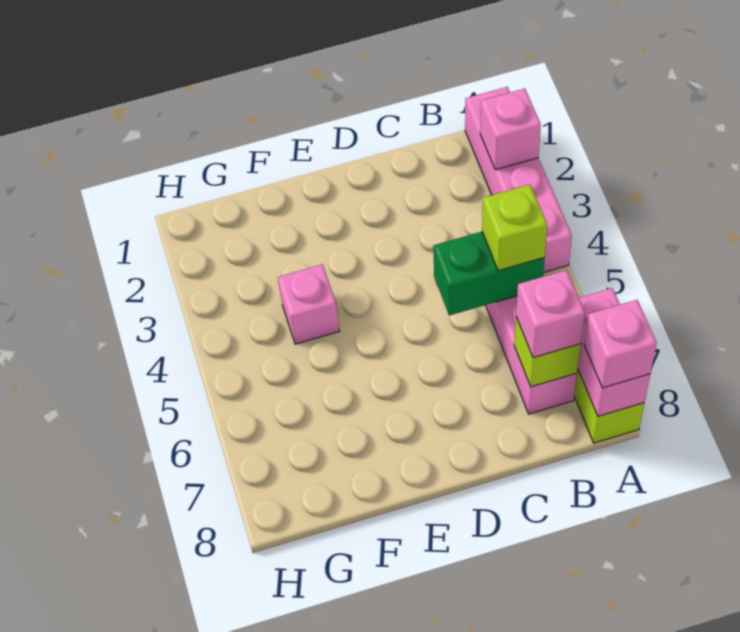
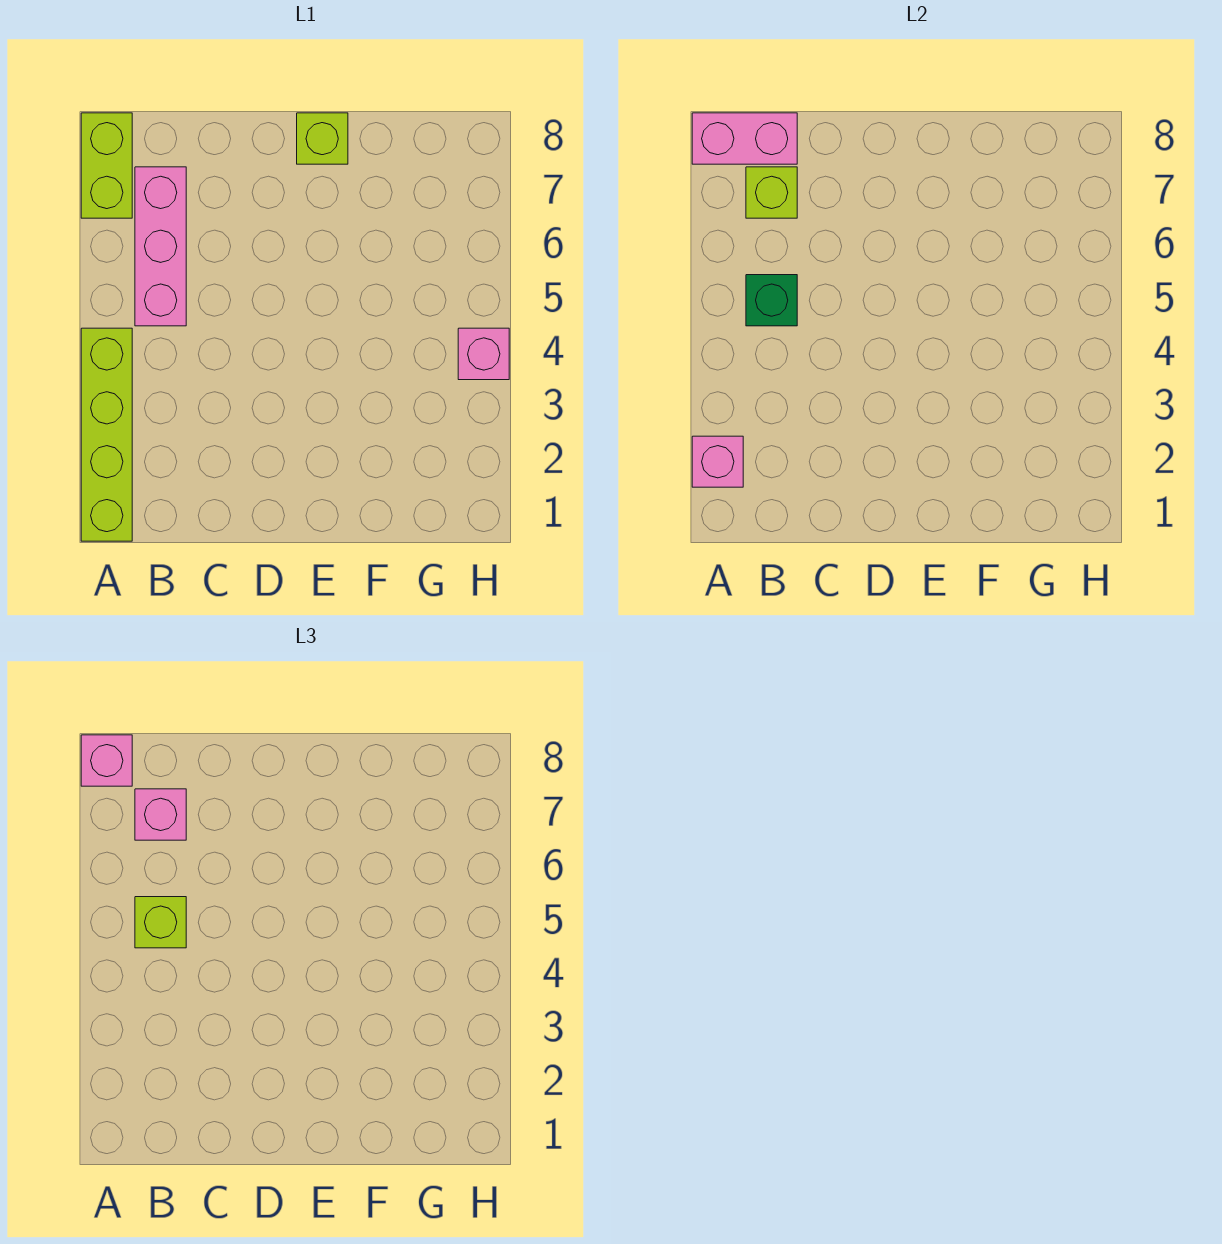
pink 1x4 brick [465,87,572,273] -> lime 1x4 brick [81,328,132,541]
pink 1x2 brick [578,288,650,416] -> pink 1x2 brick turned to [692,113,797,164]
green 1x2 brick [433,232,545,316] -> green 1x1 brick [746,275,797,326]
none -> lime 1x1 brick [297,113,348,164]
pink 1x1 brick [278,264,339,344] -> pink 1x1 brick moved to [458,328,509,380]

